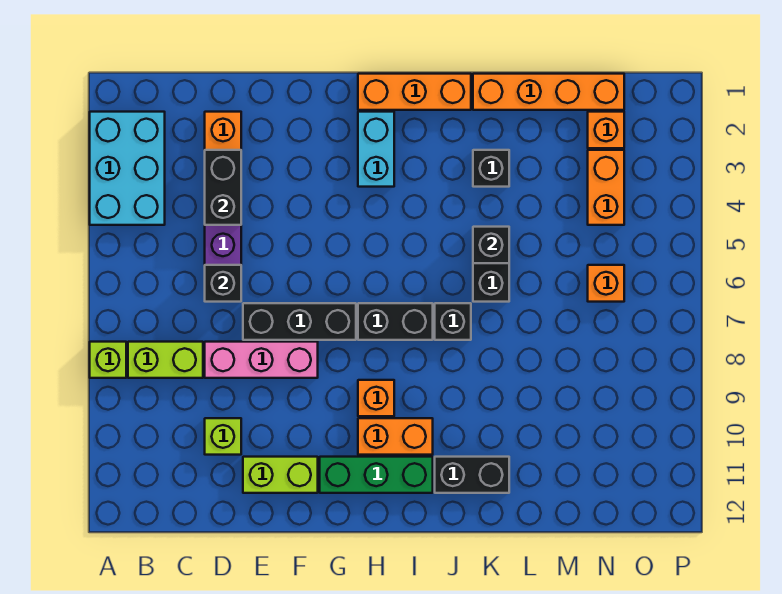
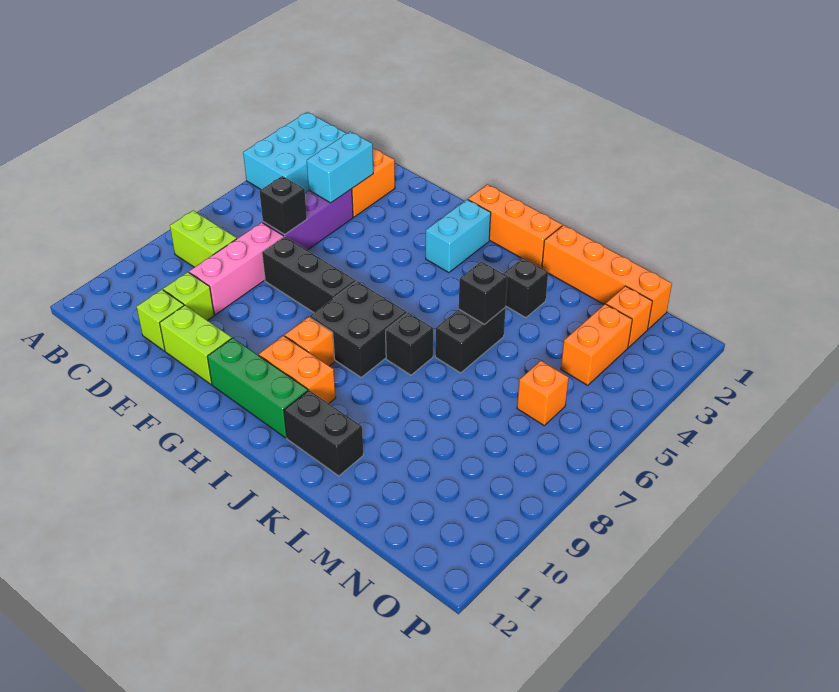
lime 1x1 brick [90,342,126,378] -> lime 1x1 brick moved to [137,289,184,351]
black 1x2 brick [205,150,241,225] -> cyan 1x2 brick [307,132,373,203]
pink 1x3 brick [205,342,318,378] -> pink 1x3 brick turned to [189,222,284,315]
black 1x2 brick [358,303,433,340] -> black 2x2 brick [310,281,407,377]

